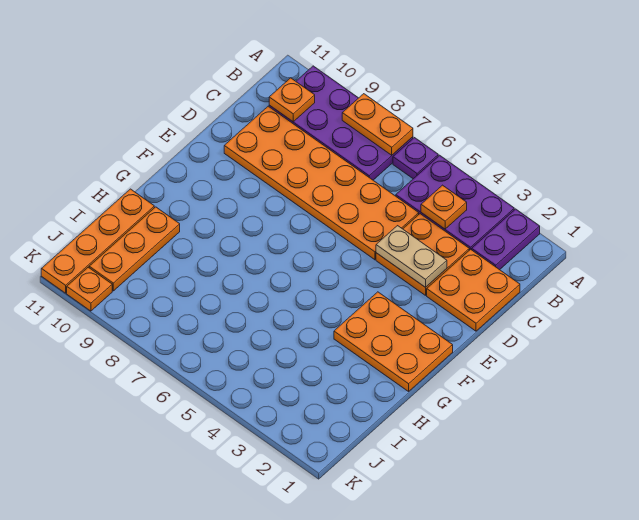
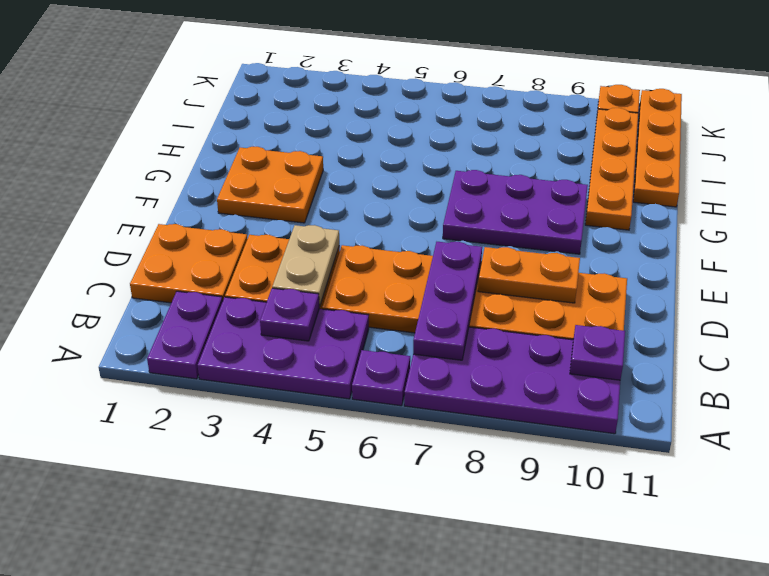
orange 1x2 plate [342,94,413,155] -> orange 1x2 plate moved to [478,247,580,303]
orange 1x1 plate [421,185,467,229] -> purple 1x1 plate [260,288,319,341]
none -> purple 1x3 plate [413,242,482,360]
orange 1x1 plate [269,78,315,122] -> purple 1x1 plate [570,325,625,380]
tan 1x2 plate [376,226,447,287] -> tan 1x2 plate turned to [272,225,339,307]
orange 2x3 plate [334,292,453,391] -> orange 2x2 plate [217,147,323,223]
none -> purple 2x3 plate [443,170,588,254]
orange 1x3 plate [89,207,180,291] -> orange 1x4 plate [585,108,638,230]

